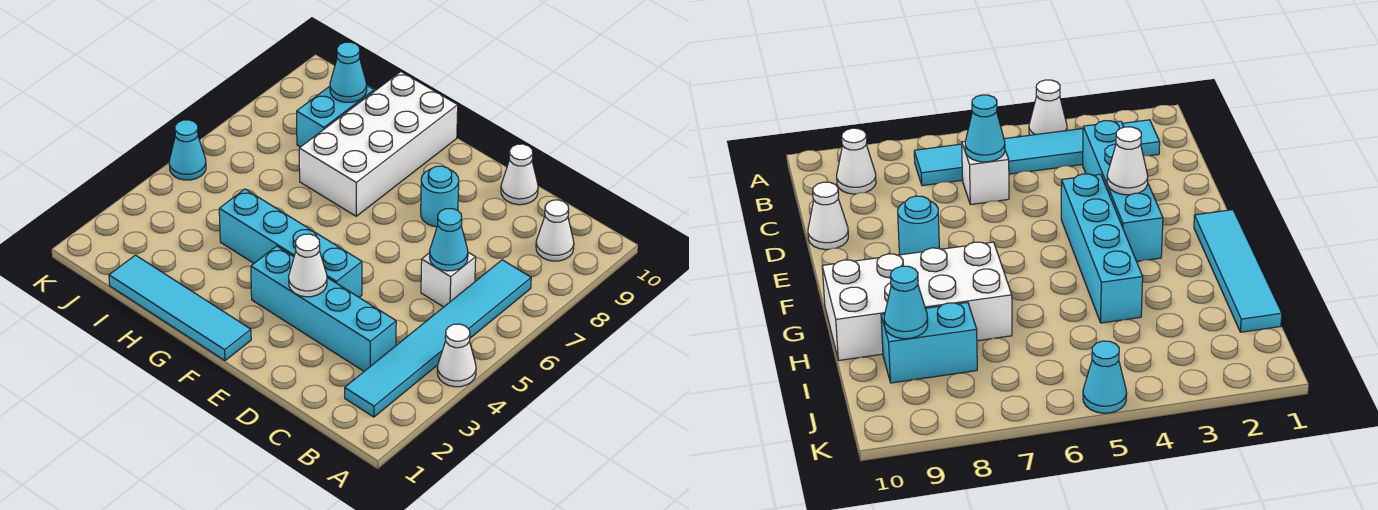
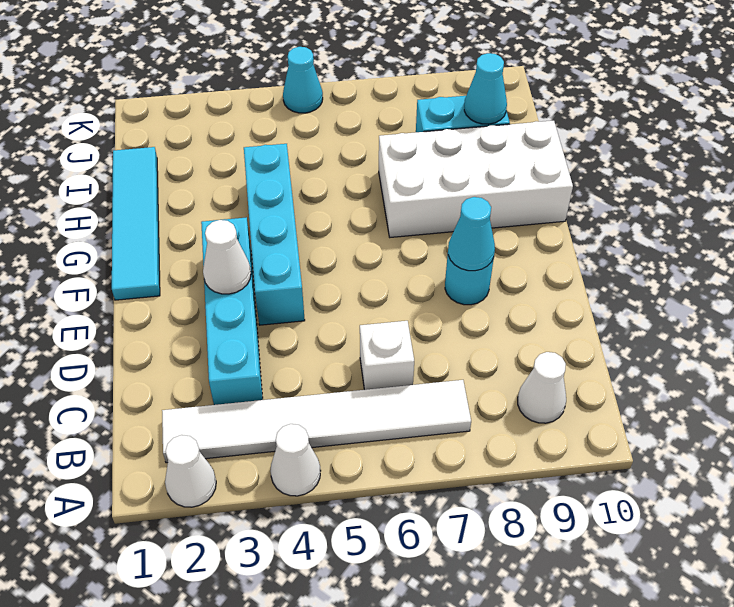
cyan 1x6 tile [345,260,531,417] -> white 1x6 tile [162,380,471,463]
cyan 1x1 cone [430,209,468,271] -> cyan 1x1 cone moved to [448,197,495,271]
white 1x1 cone [501,144,538,205] -> white 1x1 cone moved to [165,435,216,507]

